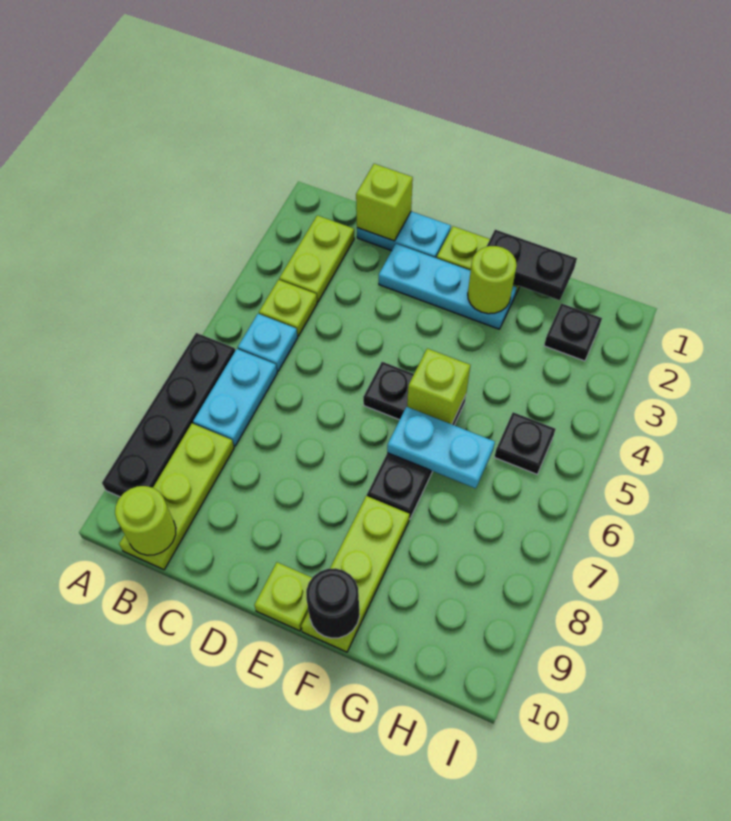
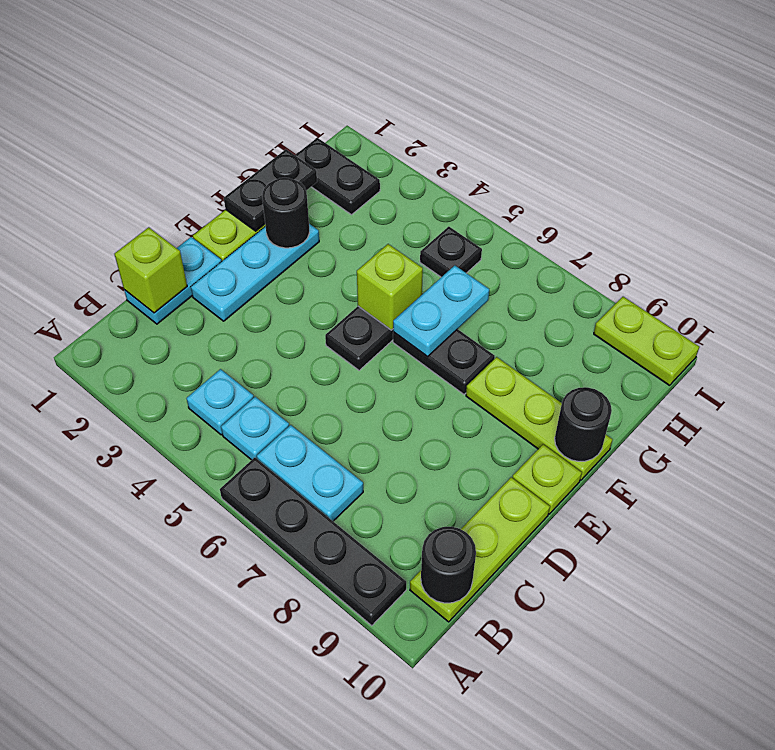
lime 1x2 plate [279,215,354,302] -> lime 1x2 plate moved to [594,297,699,385]
lime 1x1 plate [259,280,317,336] -> cyan 1x1 plate [187,369,254,435]
lime 1x3 plate [119,423,234,570] -> lime 1x3 plate turned to [410,477,550,622]
lime 1x1 round brick [115,486,176,555] -> black 1x1 round brick [421,527,476,603]
lime 1x1 round brick [468,246,517,314] -> black 1x1 round brick [262,178,309,248]
black 1x1 plate [544,303,602,361] -> black 1x2 plate [295,138,380,215]

